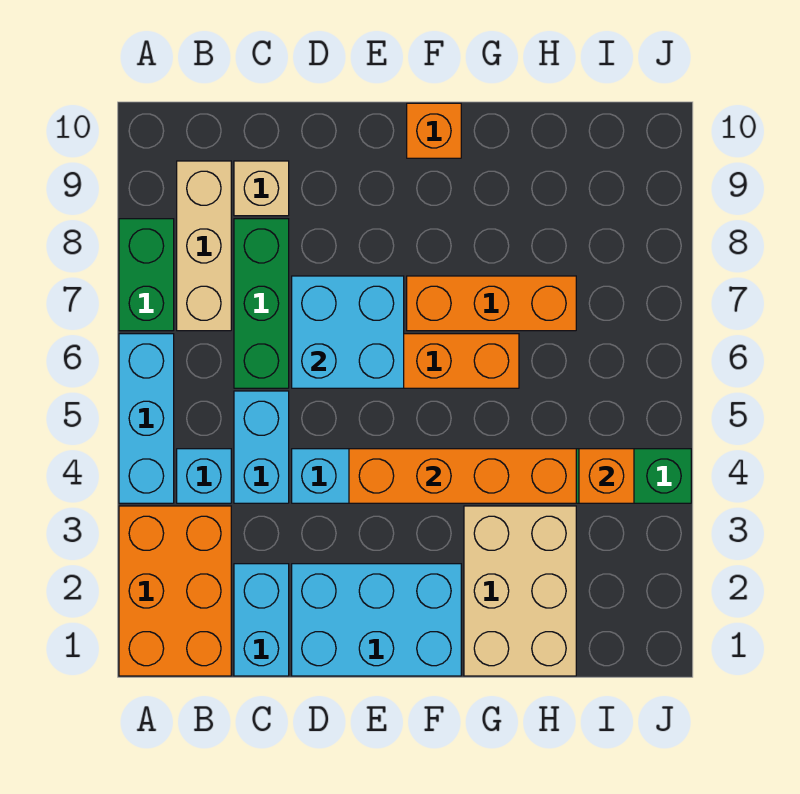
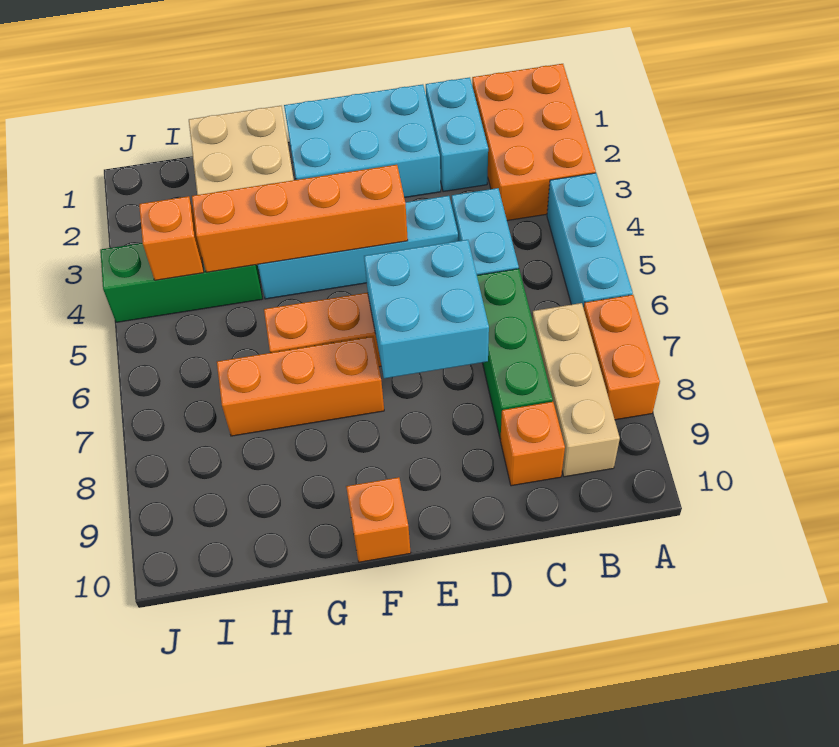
green 1x2 brick [119,219,174,331] -> orange 1x2 brick [584,295,660,420]
cyan 1x1 brick [177,449,231,503] -> none
tan 1x1 brick [234,161,289,216] -> orange 1x1 brick [500,402,565,486]

